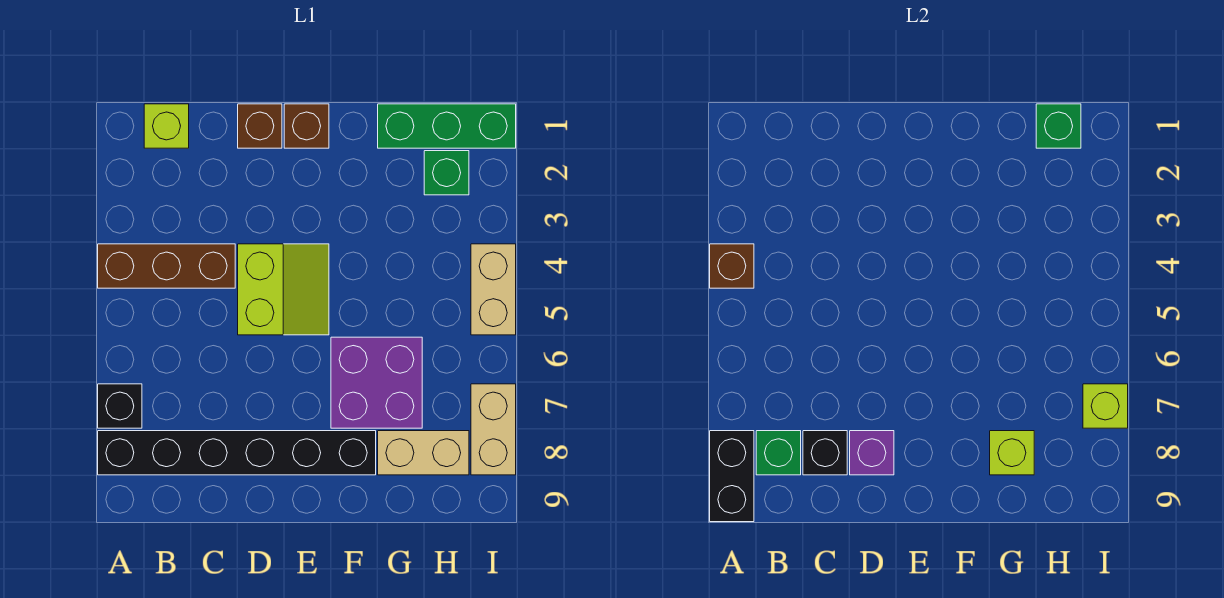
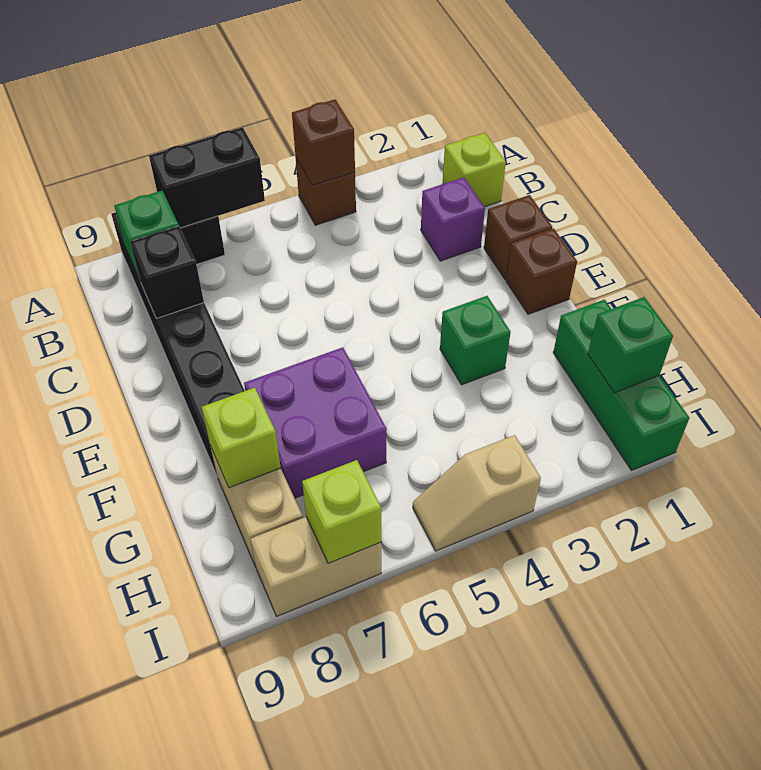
brown 1x3 brick [98,244,235,288] -> brown 1x1 brick [296,158,356,225]
black 1x2 brick [710,431,754,522] -> black 1x2 brick moved to [149,127,265,228]
lime 2x2 slope [238,244,329,335] -> none
purple 1x1 brick [850,431,894,475] -> purple 1x1 brick moved to [421,177,485,261]
green 1x1 brick [424,151,469,195] -> green 1x1 brick moved to [440,296,511,385]
tan 1x2 brick [471,244,516,335] -> tan 1x2 slope [413,435,541,551]

